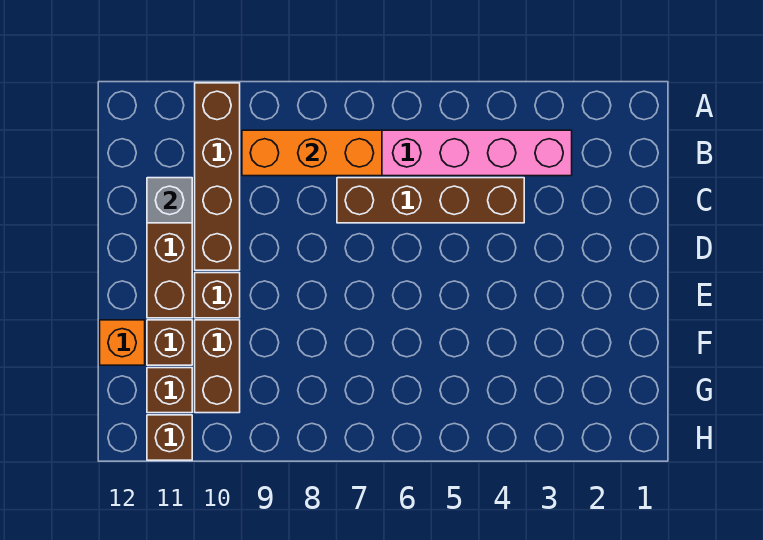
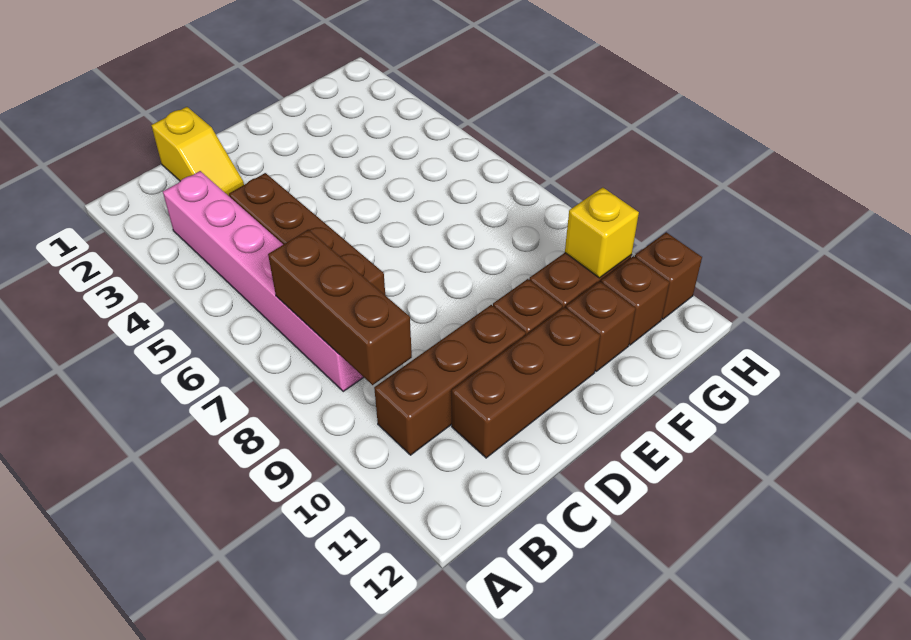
brown 1x4 brick [195,83,240,270] -> brown 1x3 brick [374,305,526,455]
orange 1x3 brick [242,130,382,176] -> brown 1x3 brick [268,230,412,385]
none -> yellow 1x2 slope [151,107,244,196]
grey 1x1 brick [147,178,192,223] -> none
orange 1x1 brick [100,320,145,365] -> none
none -> yellow 1x1 brick [565,187,639,278]

